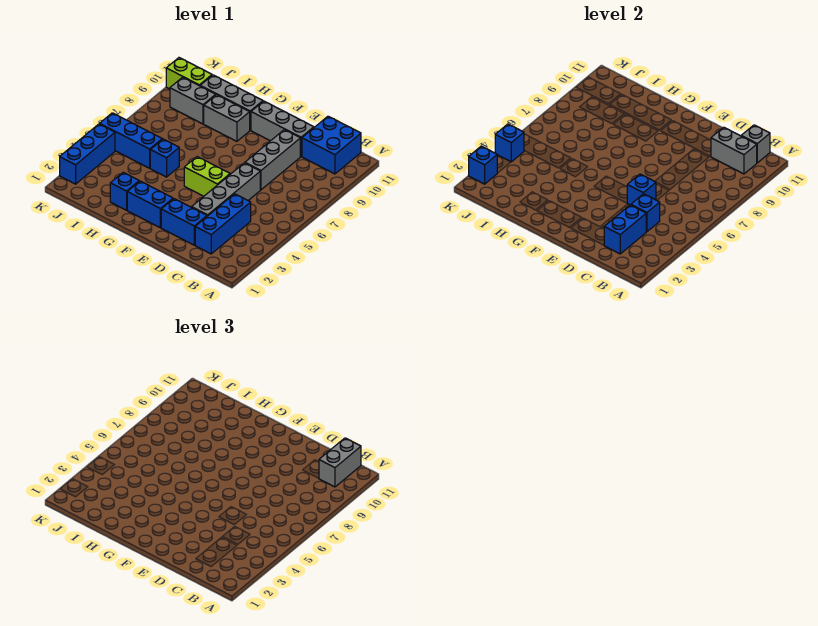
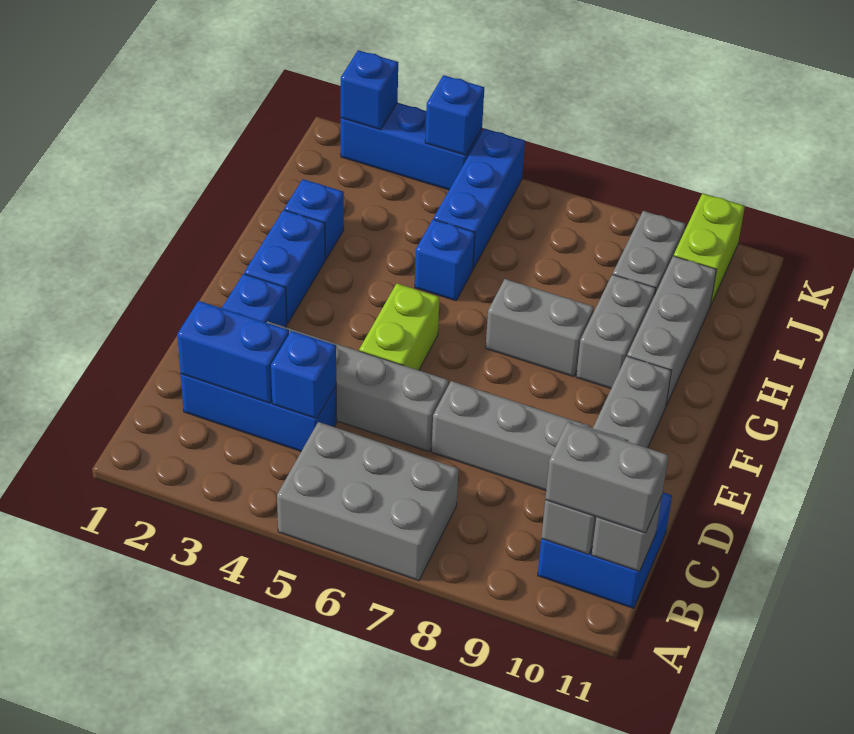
none -> grey 2x3 brick [277,422,459,581]
blue 1x1 brick [627,174,656,205] -> none
none -> grey 1x2 brick [486,279,594,377]

